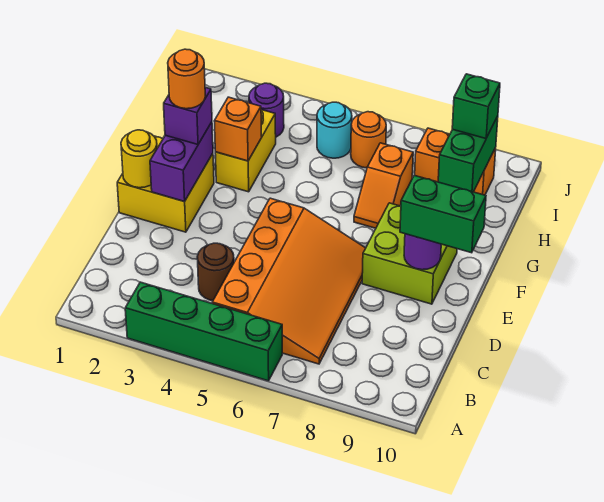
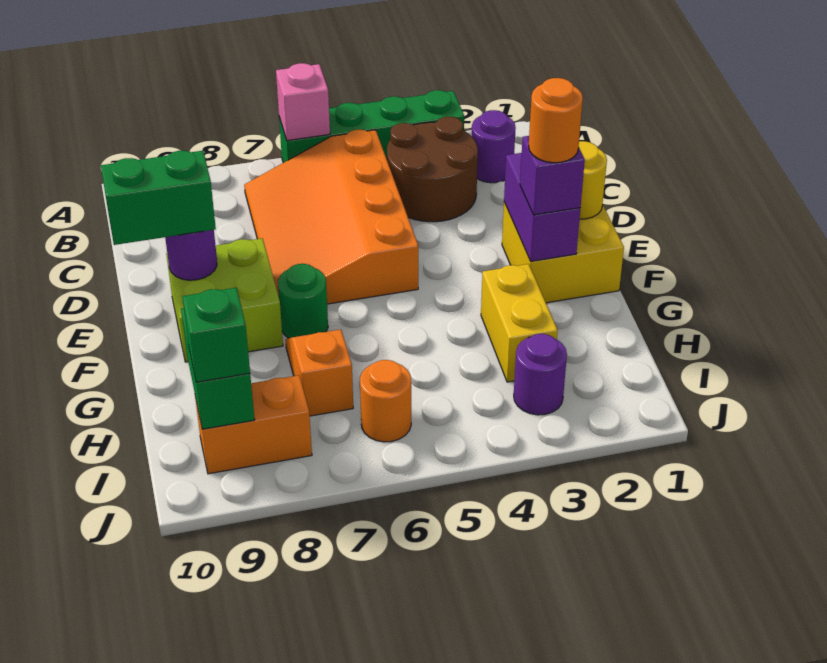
none -> pink 1x1 brick [276,63,330,141]
none -> purple 1x1 round brick [472,110,516,183]
brown 1x1 round brick [197,243,234,301] -> brown 2x2 round brick [387,117,478,222]
none -> green 1x1 round brick [278,264,328,338]
orange 1x1 brick [214,97,262,161] -> none
cyan 1x1 round brick [317,102,352,158] -> none

